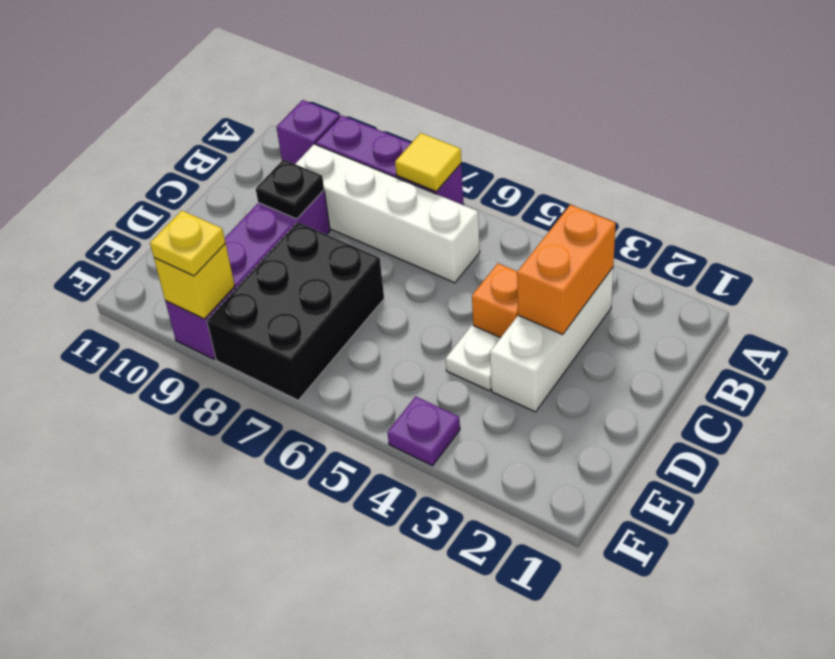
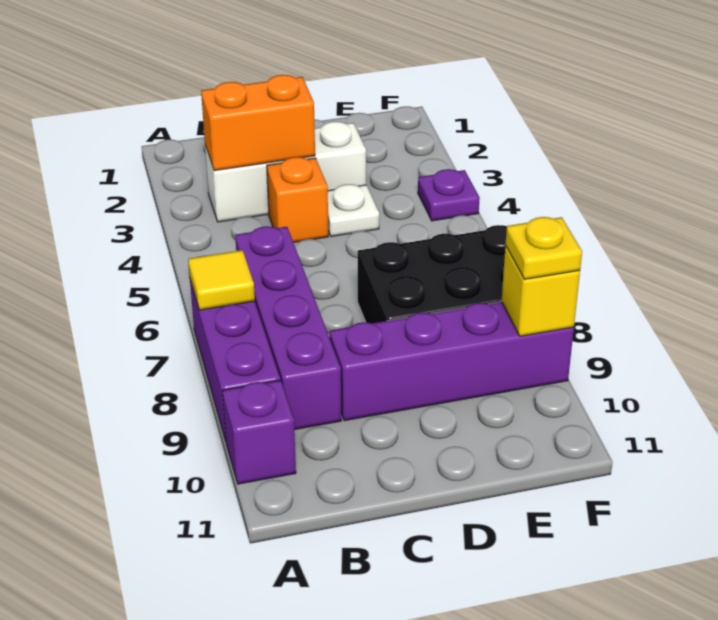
white 1x4 brick [296,144,480,283] -> purple 1x4 brick [235,226,341,430]
black 1x1 plate [256,159,324,219] -> none

